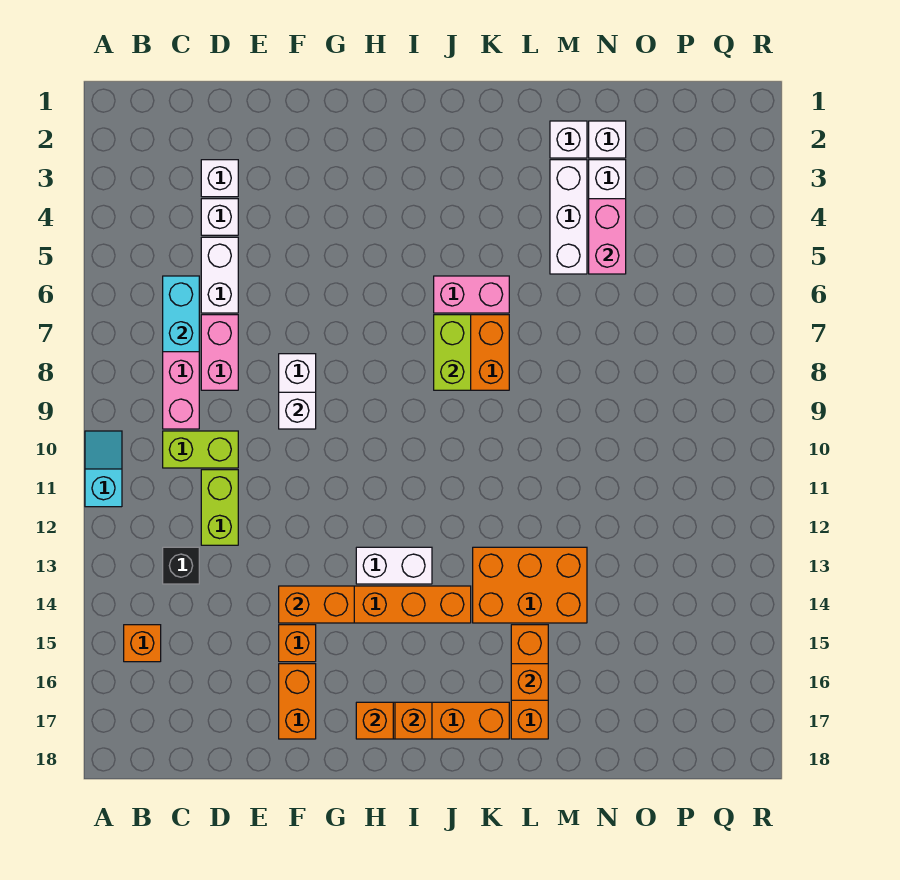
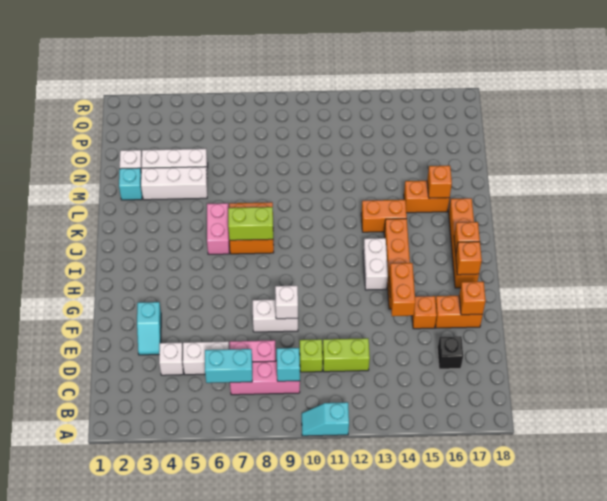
orange 1x1 brick [124,625,161,662] -> orange 1x1 brick moved to [459,282,486,315]
none -> cyan 1x1 brick [277,348,300,381]
lime 1x2 brick [163,431,238,468] -> lime 1x1 brick [300,339,323,372]
black 1x1 brick [163,547,199,584] -> black 1x1 brick moved to [437,336,463,369]
white 1x1 brick [201,160,238,197] -> none
none -> cyan 1x2 slope [137,302,161,355]
orange 2x3 brick [473,547,587,623] -> orange 1x2 brick [361,200,407,232]
orange 1x3 brick [511,625,548,739] -> orange 1x2 brick [404,181,450,213]
white 1x1 brick [550,121,587,158] -> cyan 1x1 brick [119,168,142,200]
pink 1x2 brick [589,199,626,274] -> none

